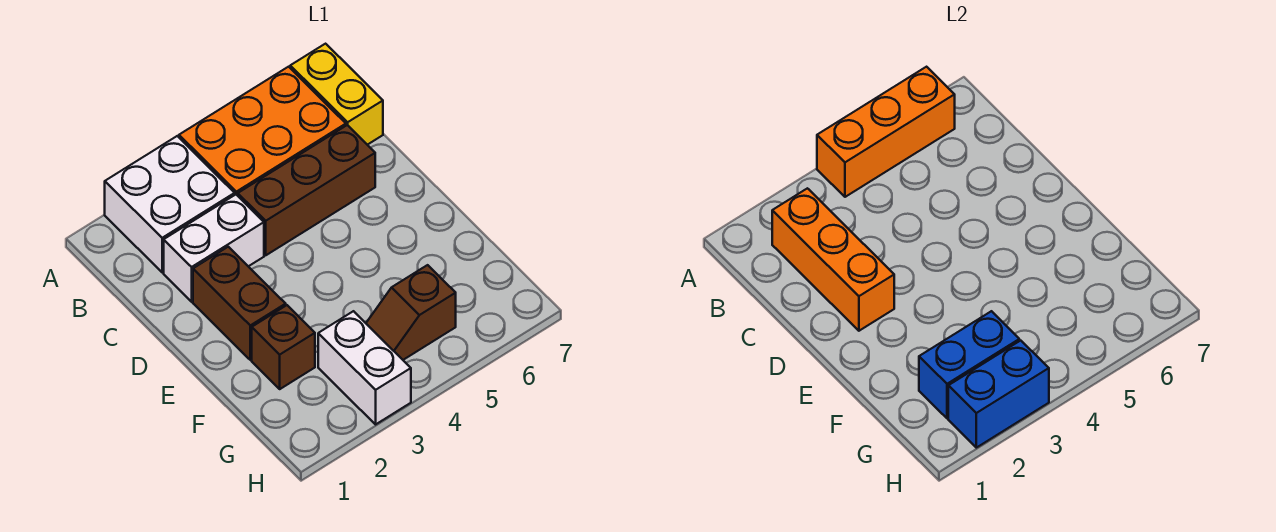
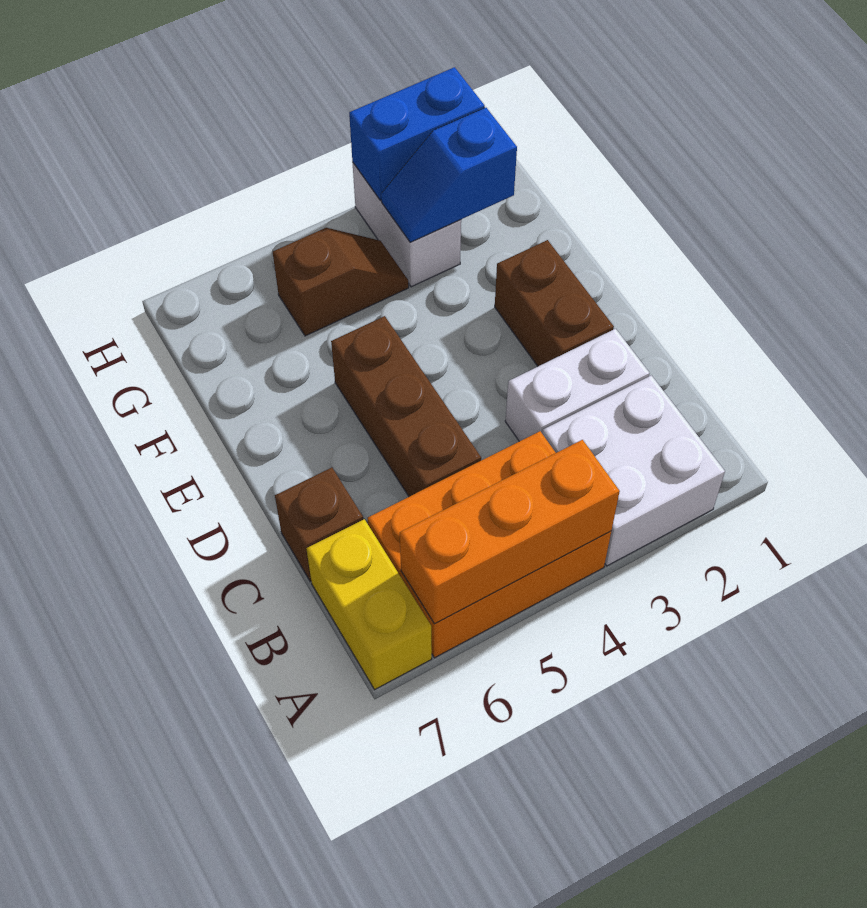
orange 1x3 brick [772,188,894,331] -> none
brown 1x3 brick [238,125,375,255] -> brown 1x3 brick turned to [331,316,481,497]
brown 1x1 brick [252,305,315,389] -> brown 1x1 brick moved to [275,468,363,581]
blue 1x2 brick [919,311,1019,418] -> blue 1x2 slope [381,108,517,242]

